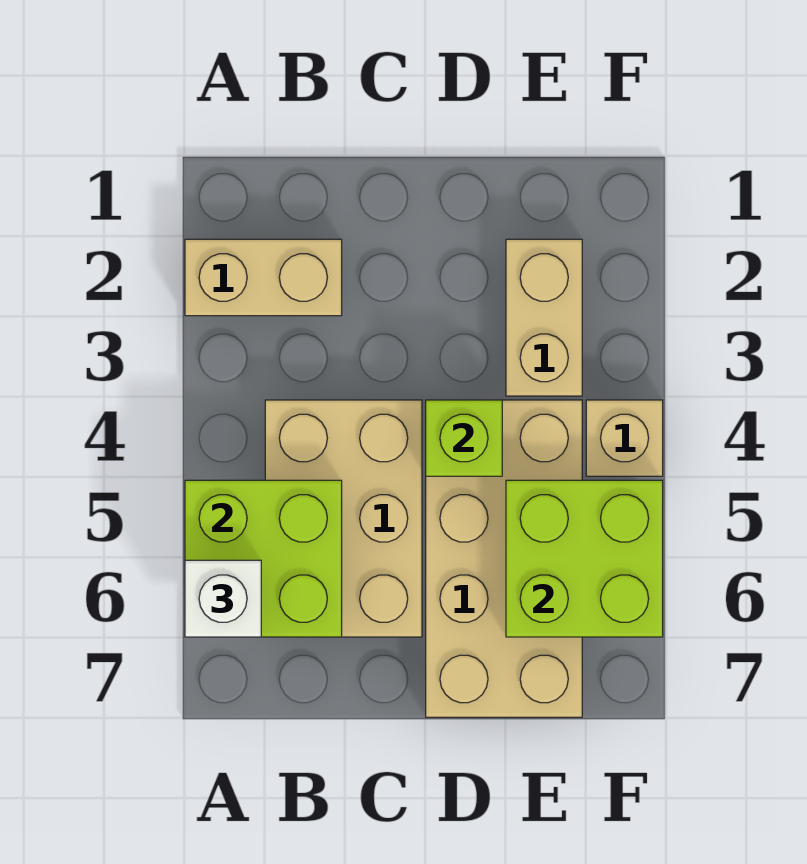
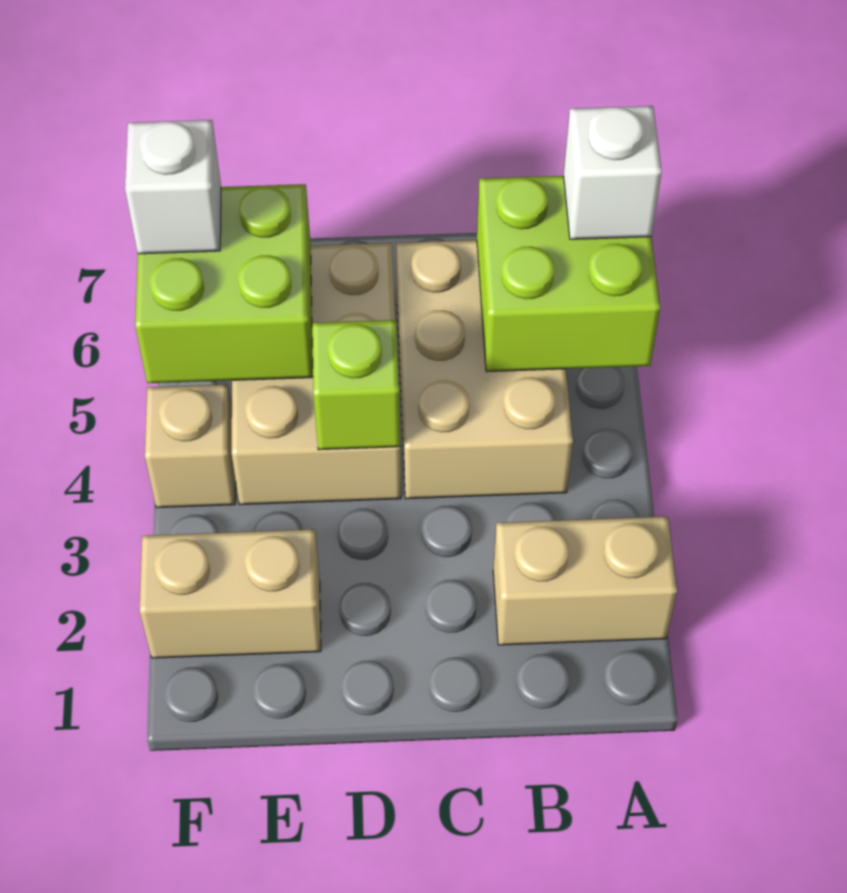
tan 2x4 brick [426,400,582,717] -> tan 2x3 brick [232,243,401,505]
tan 1x2 brick [506,239,582,396] -> tan 1x2 brick turned to [139,529,321,658]
none -> white 1x1 brick [125,120,221,254]

